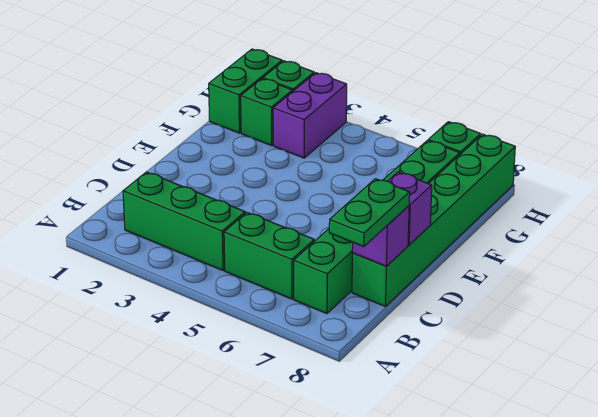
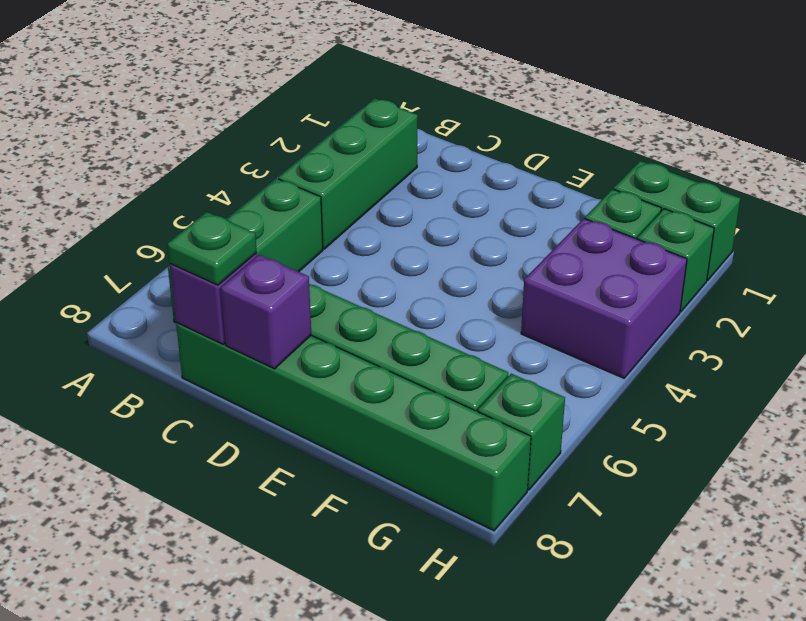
green 1x2 plate [329,179,410,247] -> green 1x1 plate [167,212,257,285]
purple 1x2 brick [273,73,347,158] -> purple 2x2 brick [521,219,687,378]

